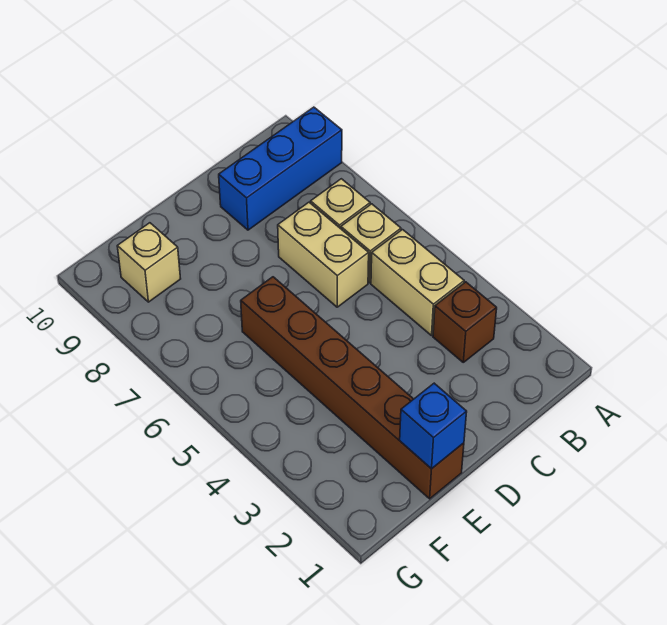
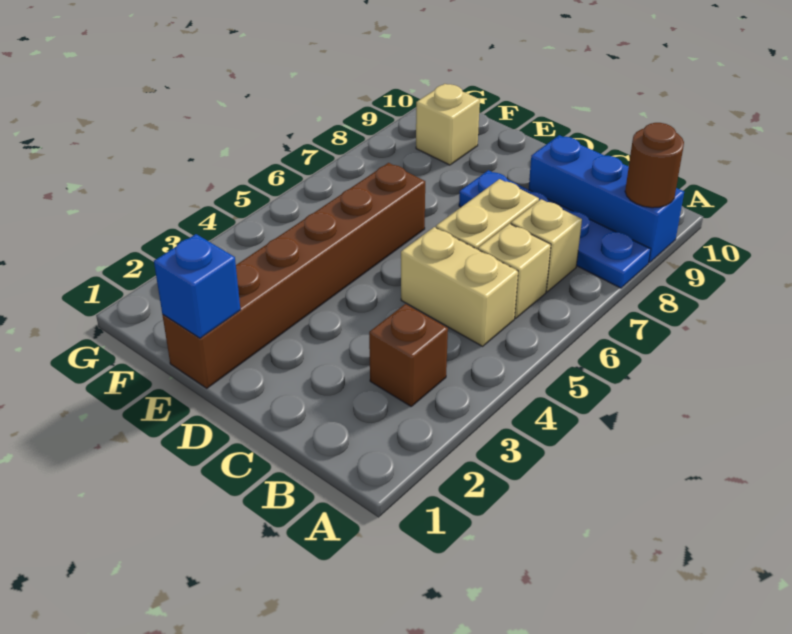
none -> blue 1x4 plate [459,170,651,288]
none -> brown 1x1 round brick [625,123,684,208]
tan 1x2 brick [371,230,464,336] -> tan 1x2 brick turned to [401,227,518,346]

